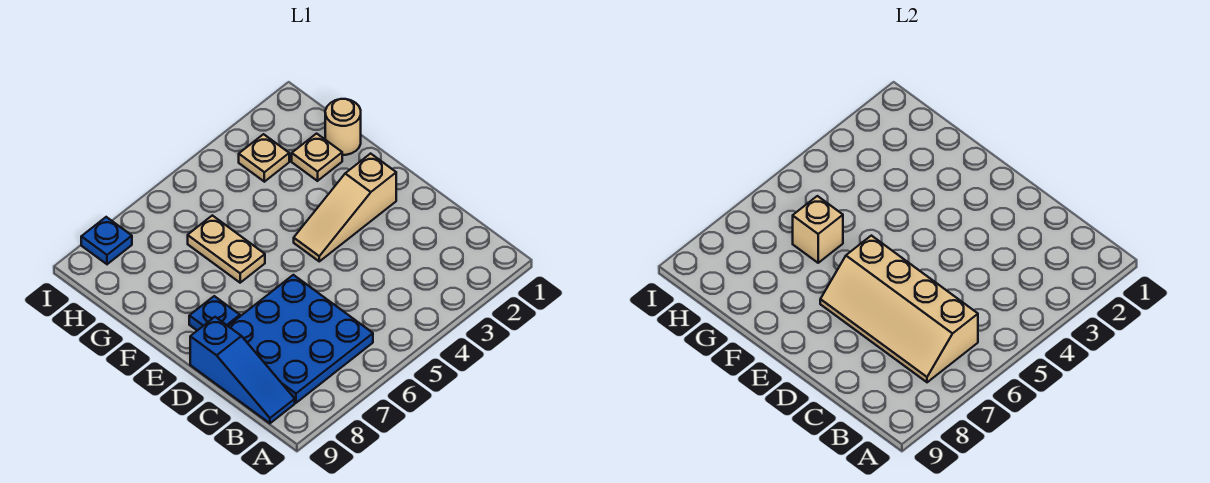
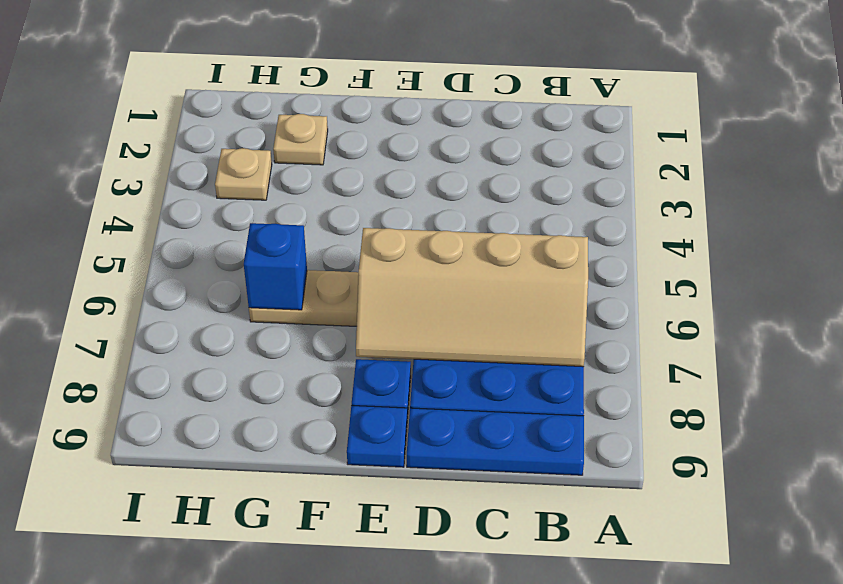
blue 1x3 slope [190,317,295,423] -> blue 1x3 plate [407,408,584,475]
tan 1x3 slope [294,154,396,261] -> none
tan 1x1 round brick [325,99,361,155] -> none
tan 1x1 brick [793,196,843,263] -> blue 1x1 brick [244,223,307,310]
blue 1x1 plate [81,217,132,264] -> blue 1x1 plate moved to [347,406,407,467]

